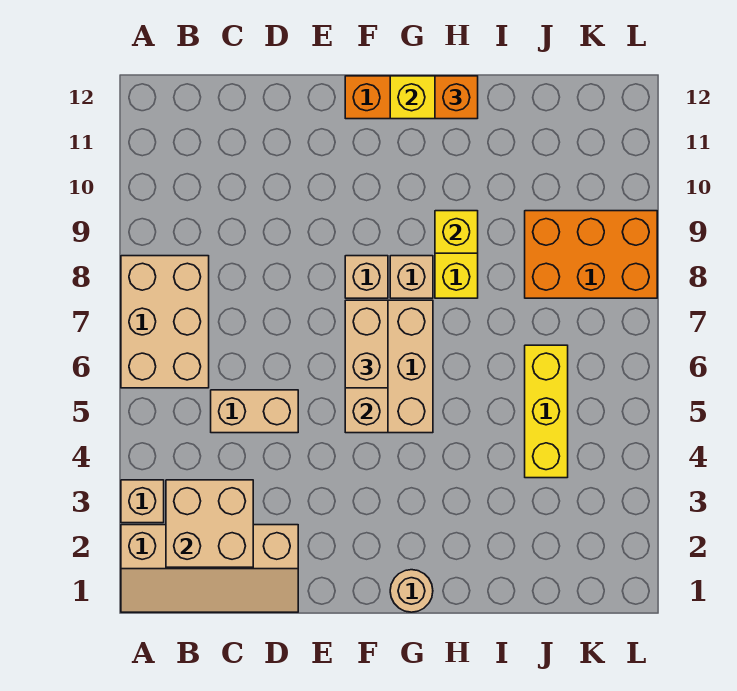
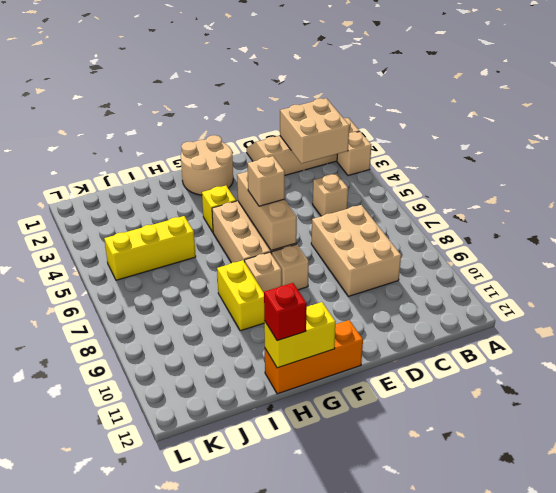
tan 2x3 brick [121,256,209,388] -> tan 2x3 brick moved to [311,205,401,296]
tan 1x2 brick [211,390,298,433] -> tan 1x1 brick [313,173,348,216]
tan 1x2 brick [345,300,388,388] -> tan 1x1 brick [247,156,285,206]
tan 1x1 round brick [390,570,433,612] -> tan 2x2 round brick [181,135,233,195]
yellow 1x1 brick [435,211,478,253] -> yellow 1x1 brick moved to [202,186,236,232]
orange 1x1 brick [435,76,478,119] -> red 1x1 brick [264,283,307,341]
yellow 1x3 brick [525,345,568,478] -> yellow 1x3 brick turned to [104,216,196,280]
orange 2x3 brick [525,211,657,298] -> none

